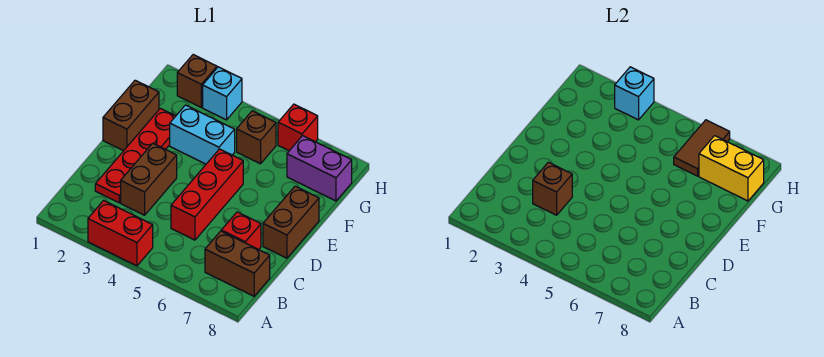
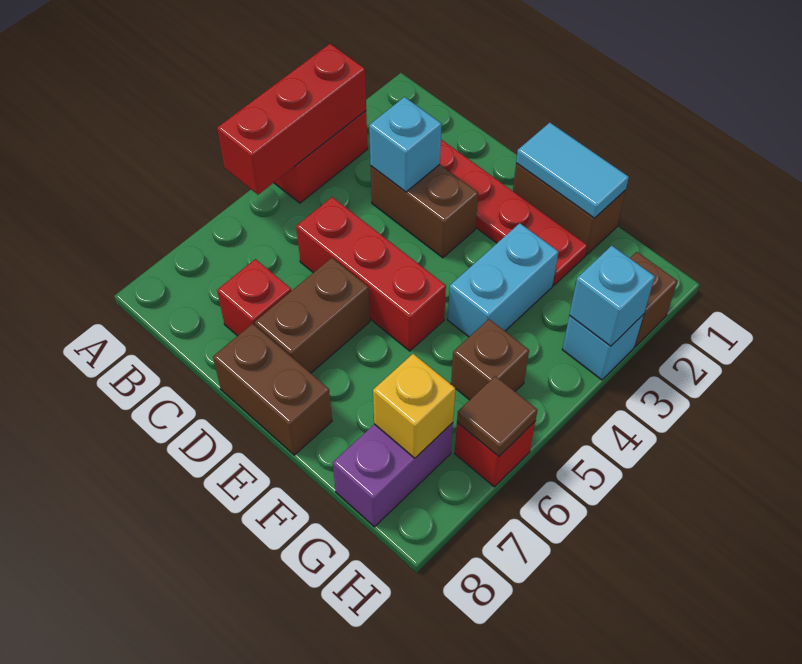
none -> red 1x3 brick [217,44,366,195]
brown 1x2 brick [205,231,270,296] -> brown 1x2 brick moved to [255,258,370,373]
brown 1x1 brick [533,162,572,215] -> cyan 1x1 brick [369,97,441,192]
none -> cyan 1x2 tile [516,123,629,218]
brown 1x2 tile [674,120,730,176] -> brown 1x1 tile [457,376,537,456]
yellow 1x2 brick [699,136,764,201] -> yellow 1x1 brick [373,354,455,458]

